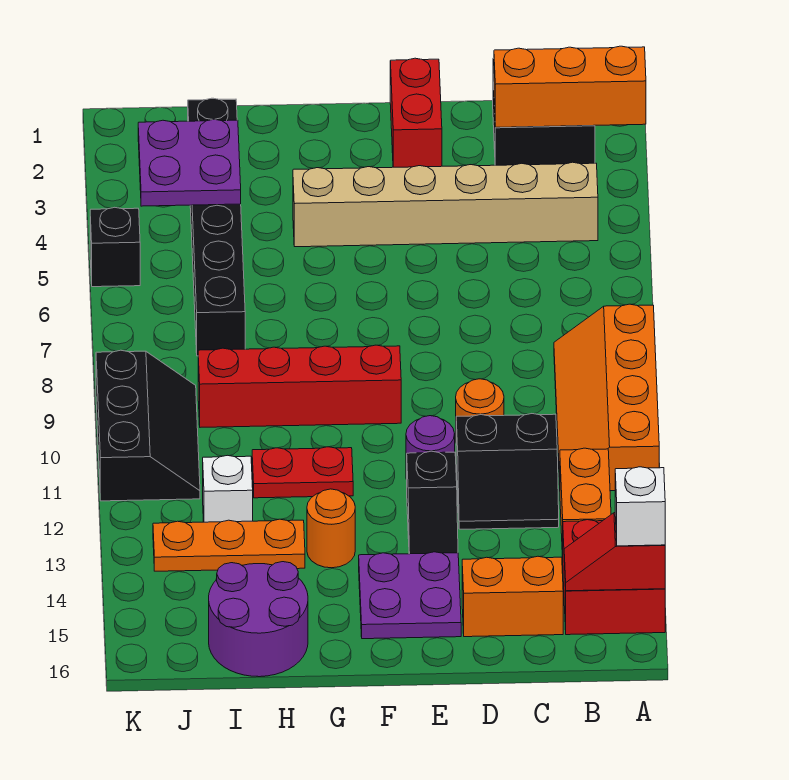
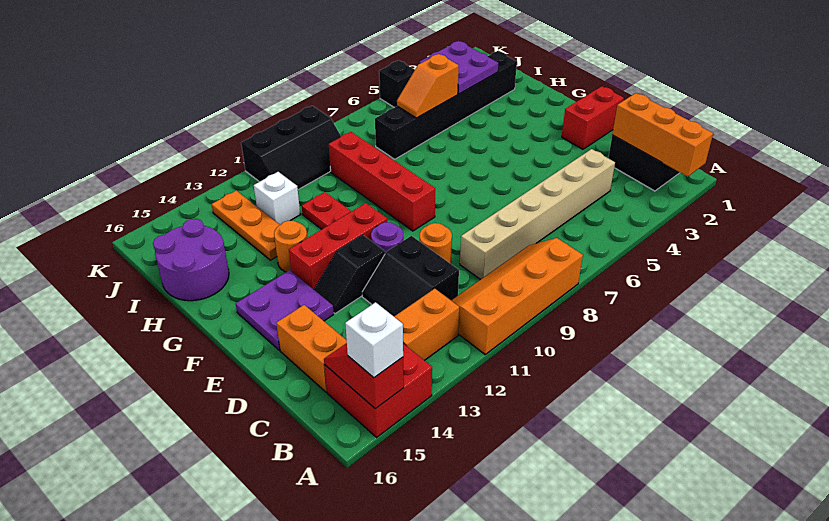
tan 1x6 brick [293,162,598,247] -> tan 1x6 brick turned to [460,149,615,280]
none -> red 1x3 brick [289,203,387,289]
none -> orange 1x2 slope [397,54,459,118]

